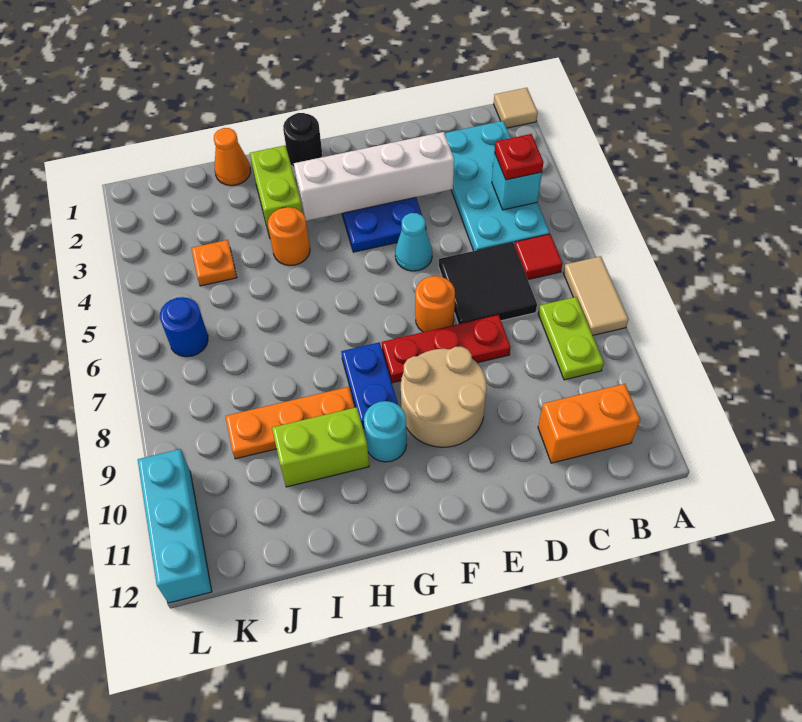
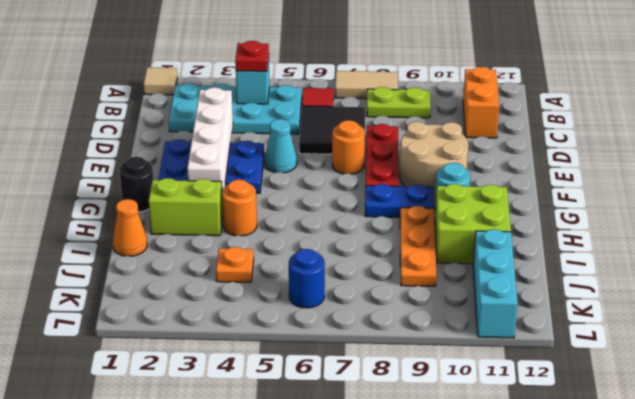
lime 1x2 brick [272,407,369,487] -> lime 2x2 brick [435,184,511,264]
cyan 1x3 brick [138,449,212,603] -> cyan 1x3 brick turned to [473,229,518,338]

